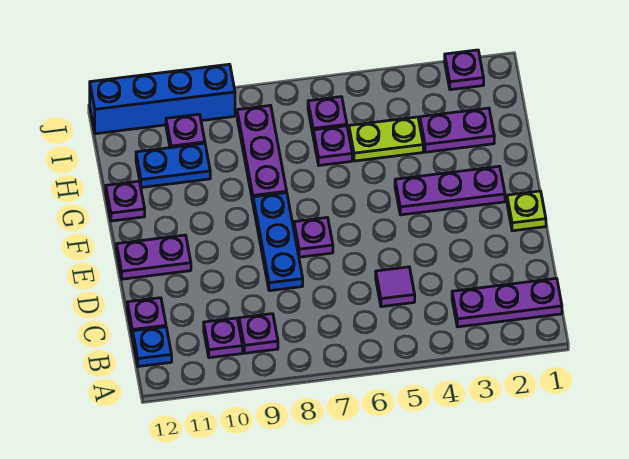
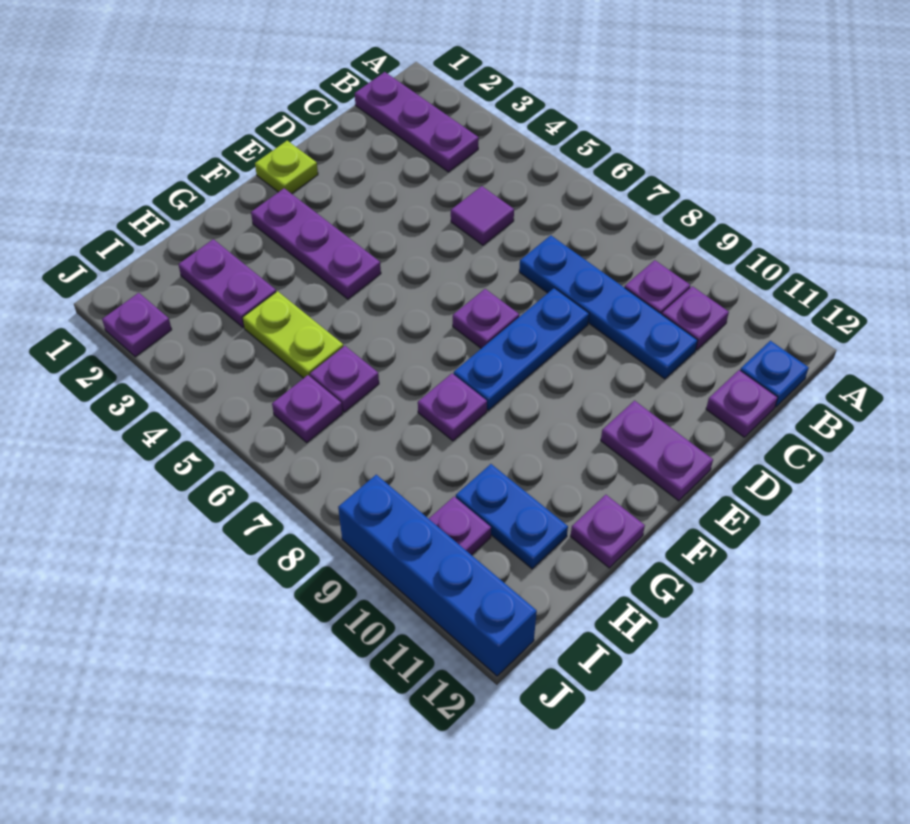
none -> blue 1x4 plate [519,235,698,379]
purple 1x3 plate [237,105,287,202] -> purple 1x1 plate [418,373,487,441]

